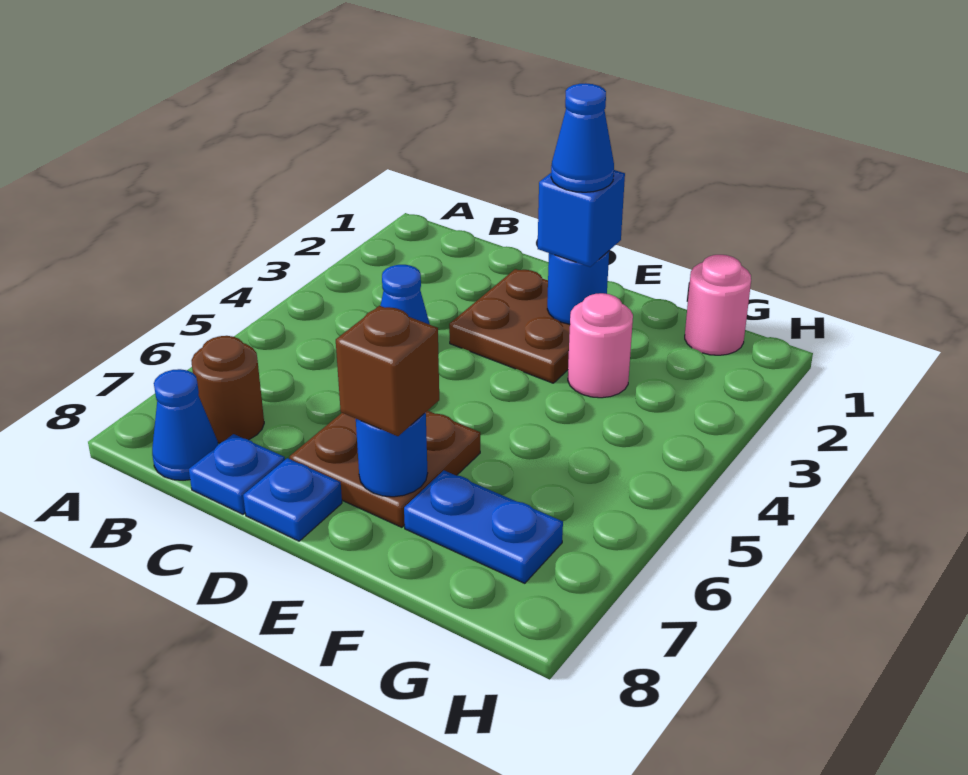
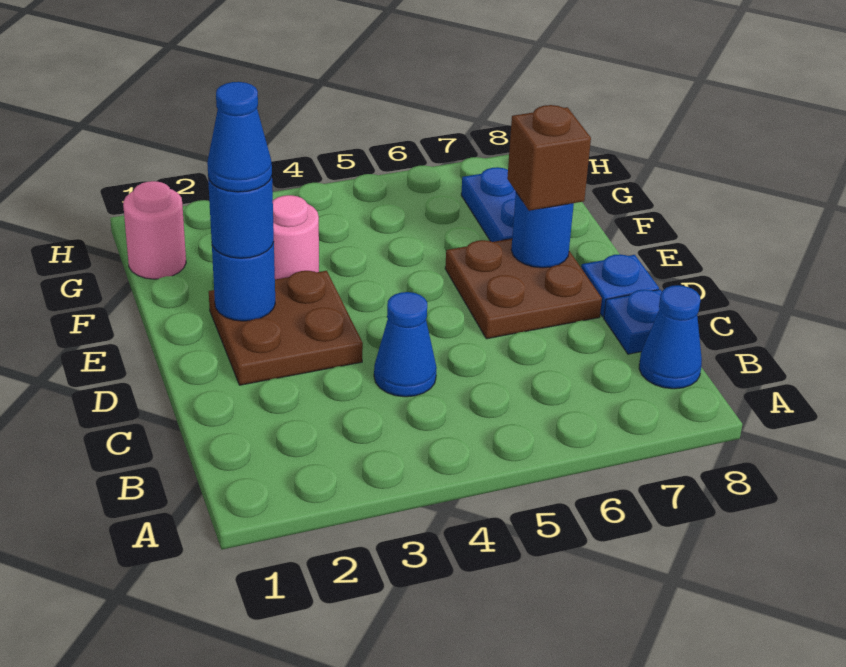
brown 1x1 round brick [191,336,264,443] -> none
blue 1x1 brick [538,170,625,267] -> blue 1x1 round brick [208,177,274,258]

